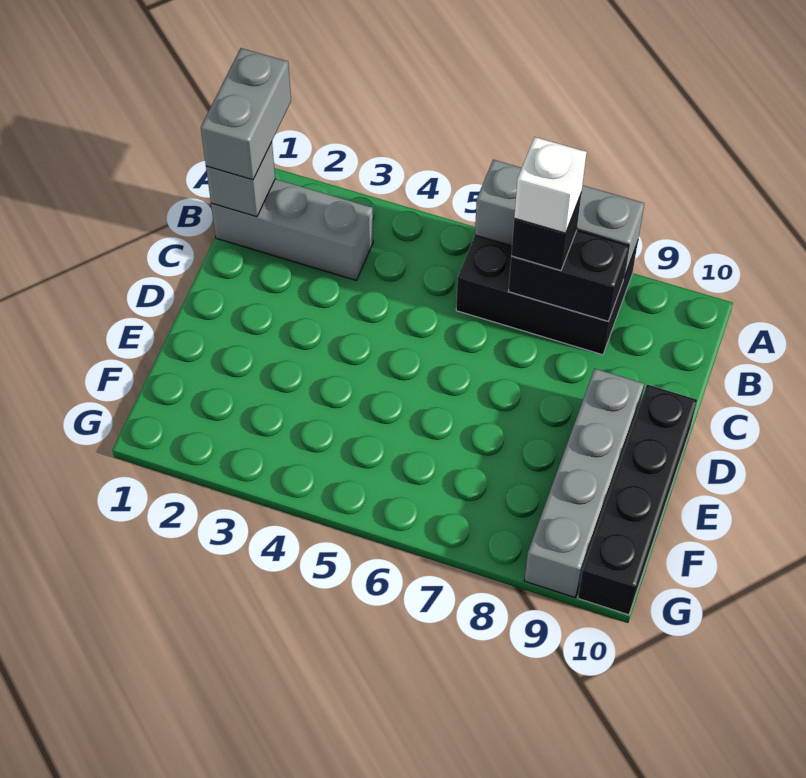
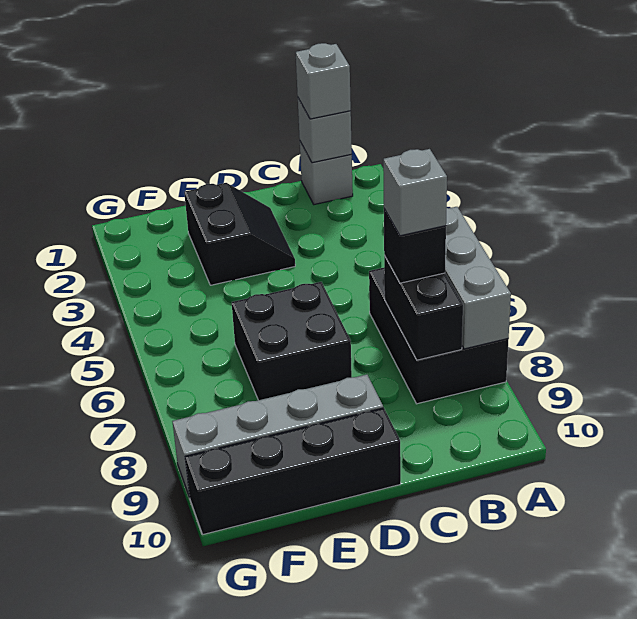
grey 1x2 brick [201,48,291,180] -> grey 1x1 brick [296,43,351,119]
grey 1x3 brick [211,179,373,281] -> grey 1x1 brick [300,142,353,205]
white 1x1 brick [514,137,587,233] -> grey 1x1 brick [383,149,447,236]
none -> black 2x2 slope [184,183,295,285]
none -> black 2x2 brick [232,282,352,400]

